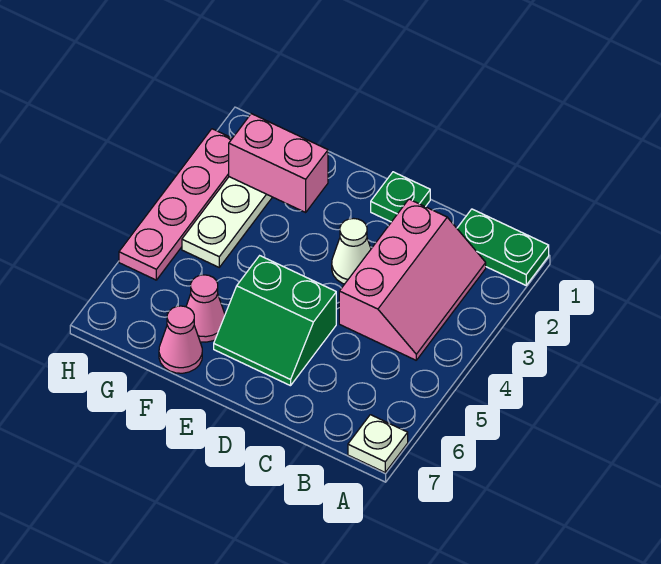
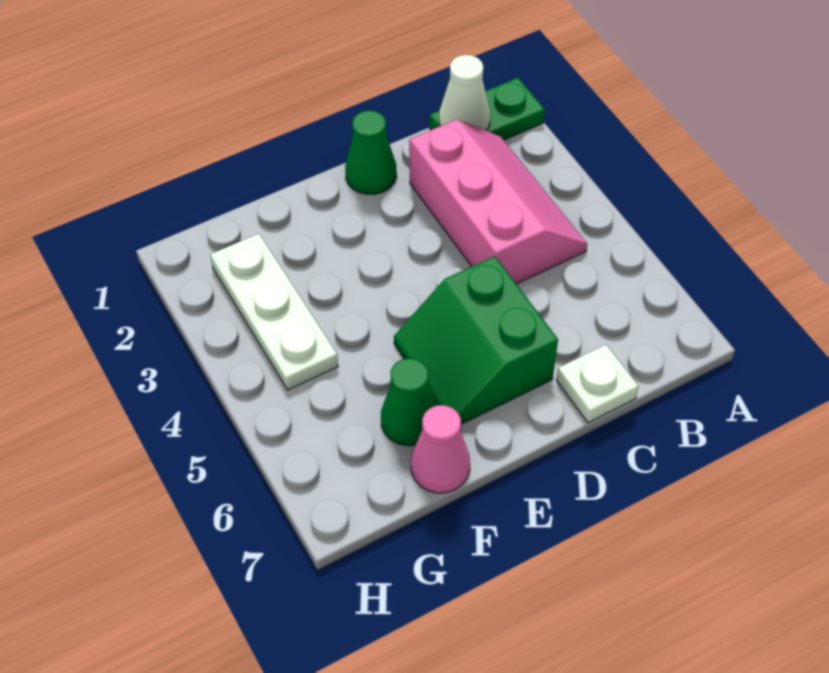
white 1x1 plate [348,415,408,472] -> white 1x1 plate moved to [556,345,639,423]
green 1x1 plate [371,172,430,222] -> green 1x1 cone [345,110,397,194]
white 1x1 cone [332,218,371,284] -> white 1x1 cone moved to [439,55,490,130]
green 2x2 slope [214,256,336,386] -> green 2x2 slope turned to [394,256,558,424]
pink 1x2 brick [229,114,328,212] -> none
pink 1x1 cone [186,275,225,342] -> green 1x1 cone [381,358,437,446]
pink 1x4 plate [119,129,232,280] -> none

